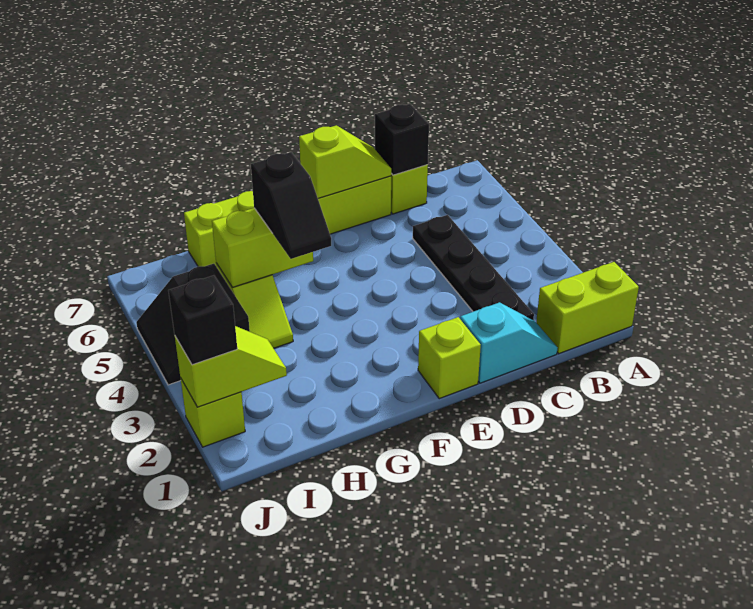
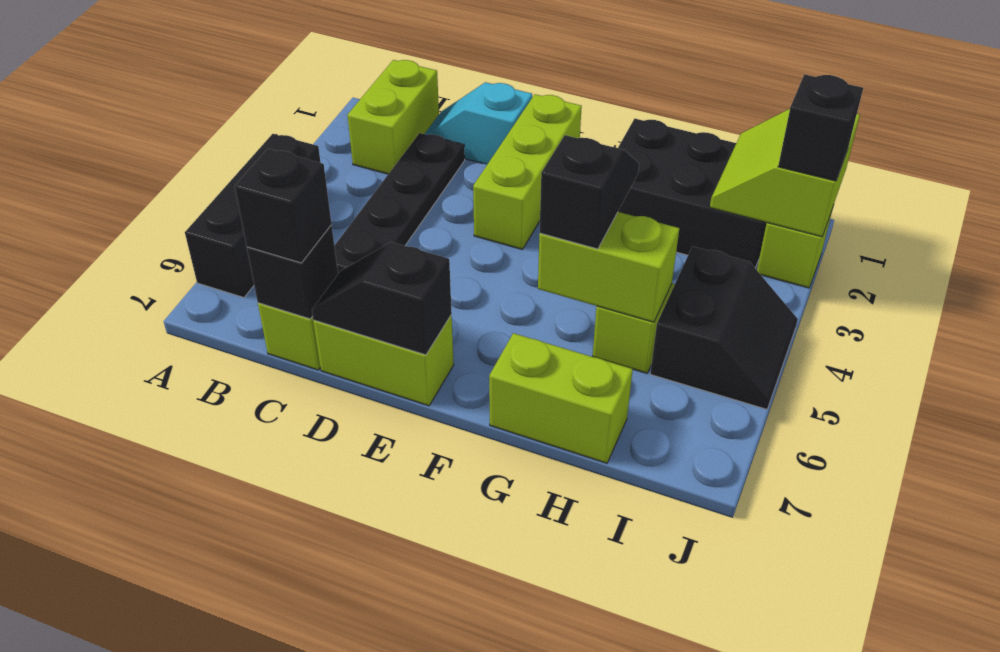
lime 1x2 brick [536,262,639,354] -> lime 1x2 brick turned to [348,60,439,174]
none -> black 1x3 brick [185,134,321,298]
none -> black 1x1 brick [235,149,331,263]
lime 1x2 slope [299,125,391,199] -> black 1x2 slope [312,242,452,355]
lime 1x1 brick [418,317,481,399] -> lime 1x3 brick [473,94,582,250]
none -> black 2x3 brick [618,119,767,268]
lime 1x2 slope [175,326,287,407] -> lime 2x2 slope [710,109,860,237]

